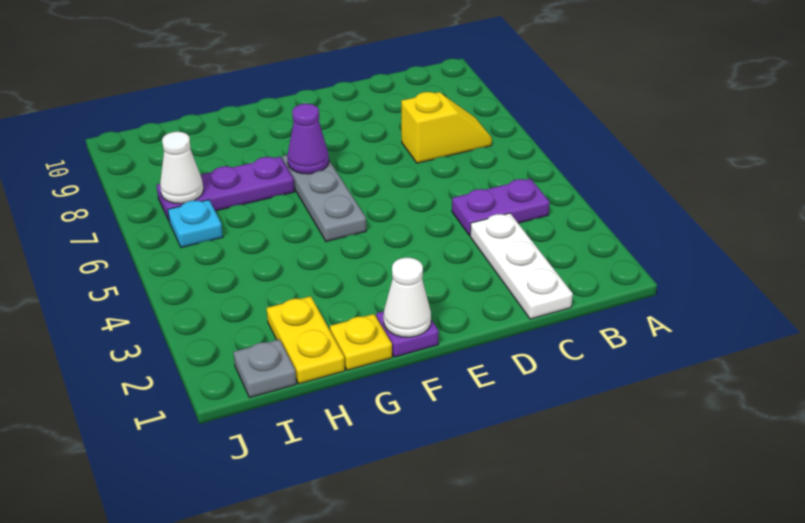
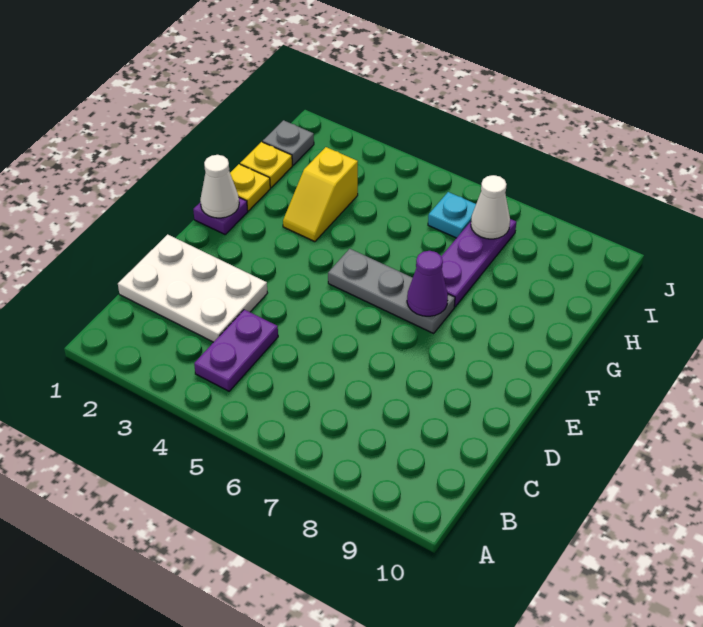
yellow 1x2 slope [401,92,492,163] -> yellow 1x2 slope moved to [283,147,358,242]
white 1x3 plate [470,213,573,319] -> white 2x3 plate [118,234,267,342]
yellow 1x2 plate [267,296,345,384] -> yellow 1x1 plate [240,142,292,187]

